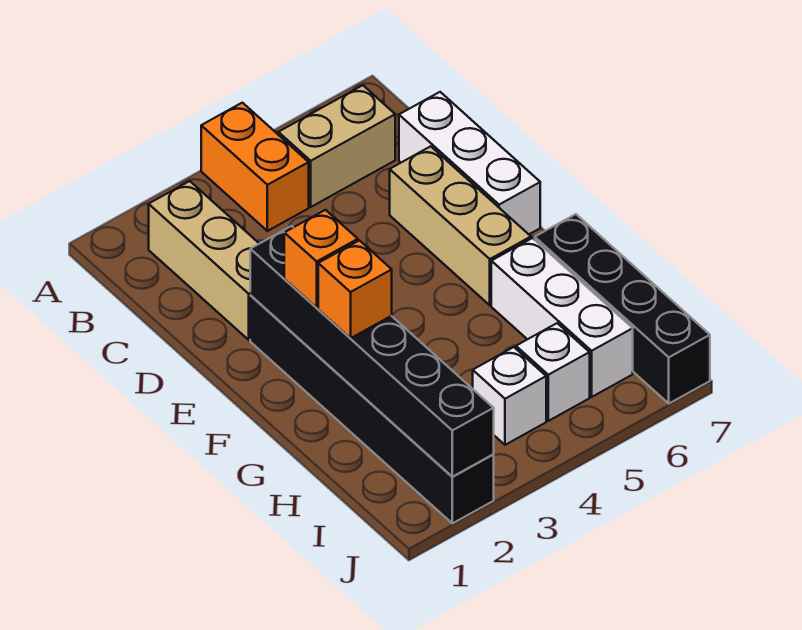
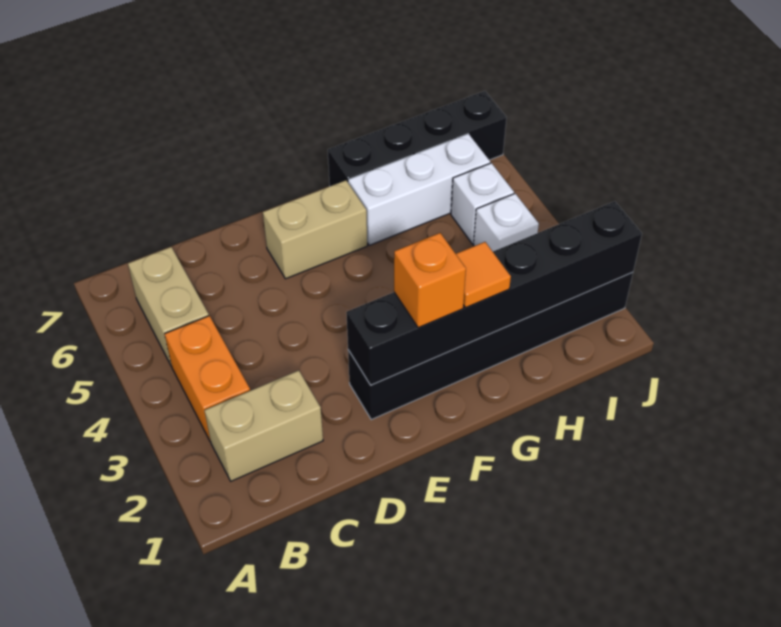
orange 1x2 brick [201,103,309,231] -> orange 1x2 brick turned to [165,316,250,442]
tan 1x3 brick [149,181,259,340] -> tan 1x2 brick [204,370,323,481]
white 1x3 brick [399,92,540,234] -> none
tan 1x3 brick [390,146,531,305] -> tan 1x2 brick [263,180,367,279]
orange 1x1 brick [318,240,392,338] -> orange 1x1 tile [456,242,511,308]

